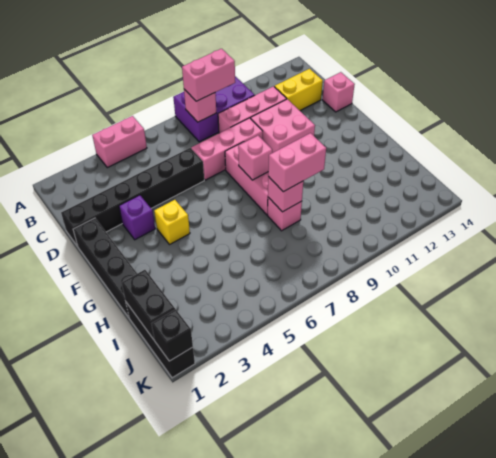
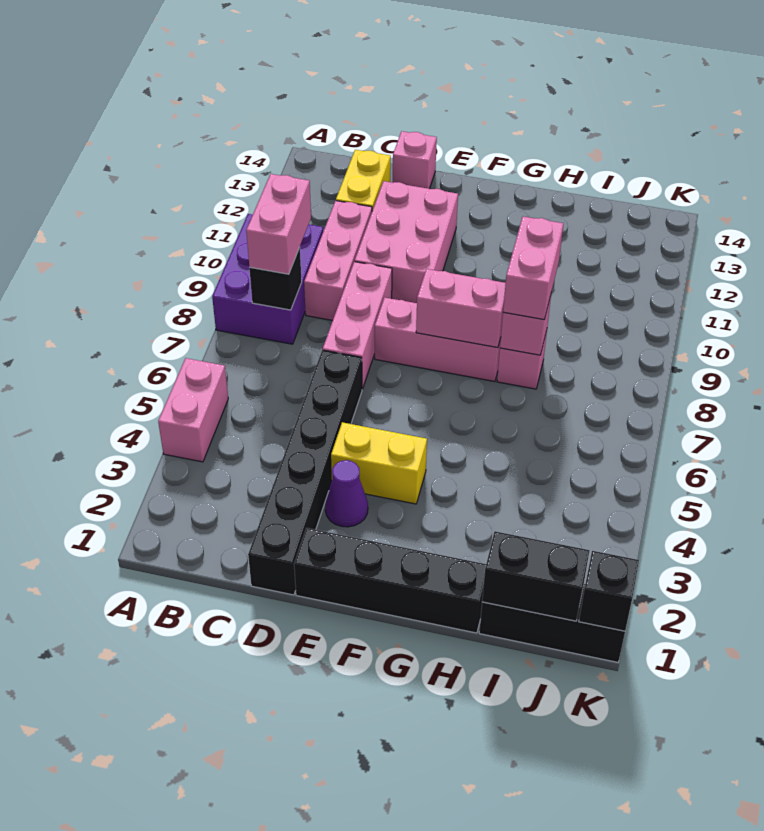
pink 1x1 brick [184,89,216,122] -> black 1x1 brick [249,247,302,310]
pink 2x2 brick [251,99,315,153] -> pink 2x3 brick [355,181,458,303]
purple 1x1 brick [119,195,155,240] -> purple 1x1 cone [325,460,368,527]
yellow 1x1 brick [154,200,190,244] -> yellow 1x2 brick [331,422,427,504]
pink 1x1 brick [238,136,272,180] -> pink 1x2 brick [416,269,506,348]

